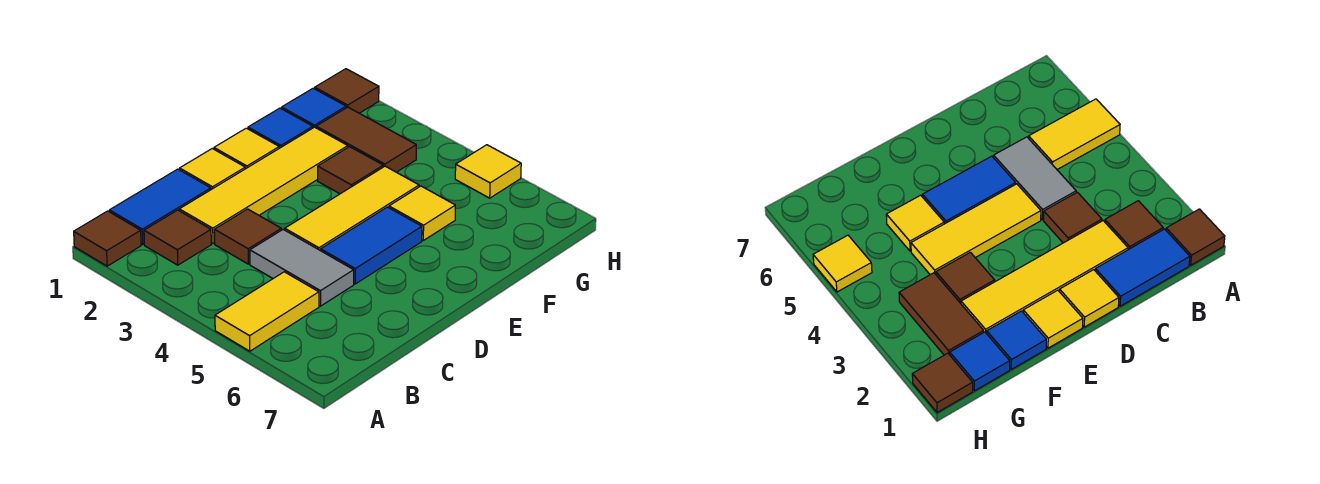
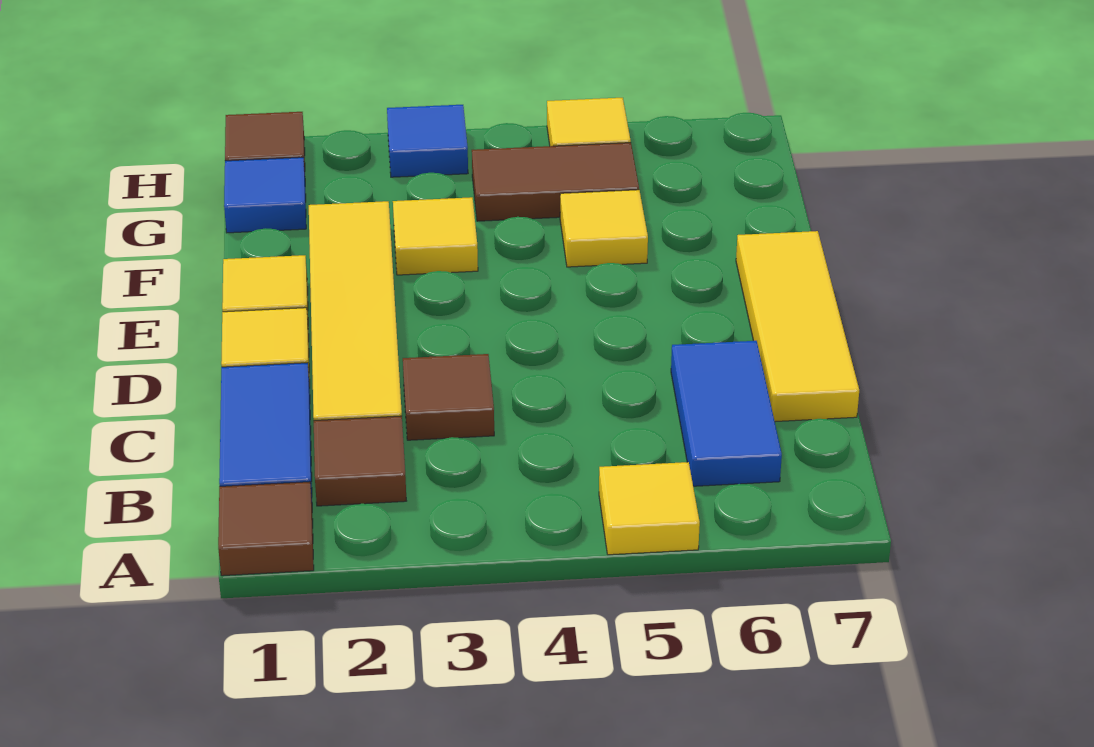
yellow 1x2 tile [215,272,319,351] -> yellow 1x1 tile [599,462,700,555]
grey 1x2 tile [250,230,354,306] -> none
yellow 1x3 tile [285,166,419,251] -> yellow 1x3 tile moved to [736,231,859,422]
blue 1x2 tile [321,207,422,284] -> blue 1x2 tile moved to [671,341,782,486]
blue 1x1 tile [248,108,313,148] -> blue 1x1 tile moved to [387,105,468,177]
brown 1x1 tile [318,147,383,194] -> yellow 1x1 tile [393,197,478,275]
brown 1x2 tile [316,107,416,172] -> brown 1x2 tile moved to [472,143,639,221]

